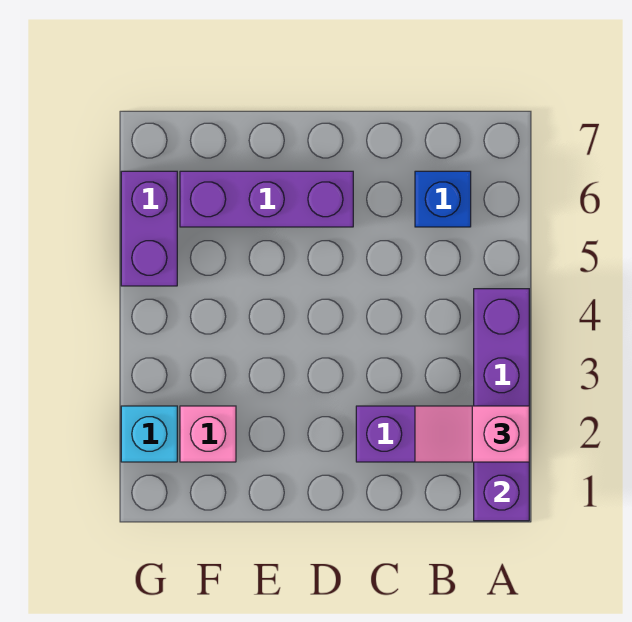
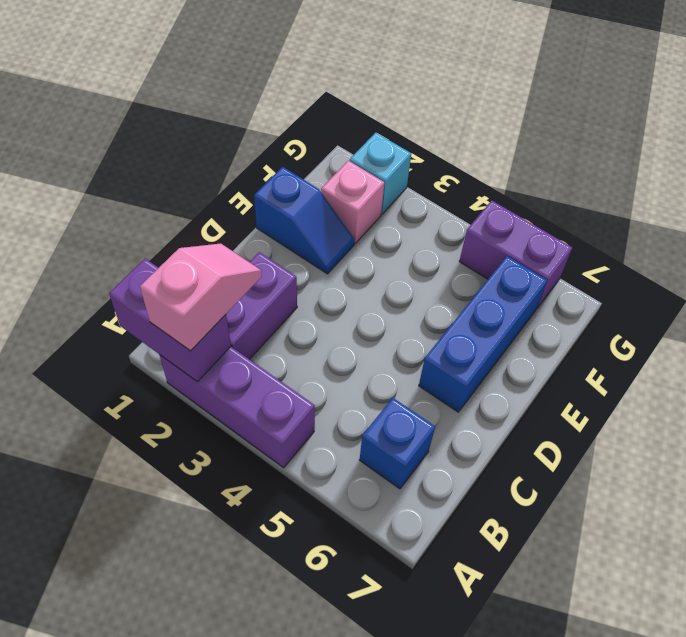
purple 1x3 brick [180,171,353,227] -> blue 1x3 brick [419,256,547,412]
none -> blue 1x2 slope [254,167,354,274]

